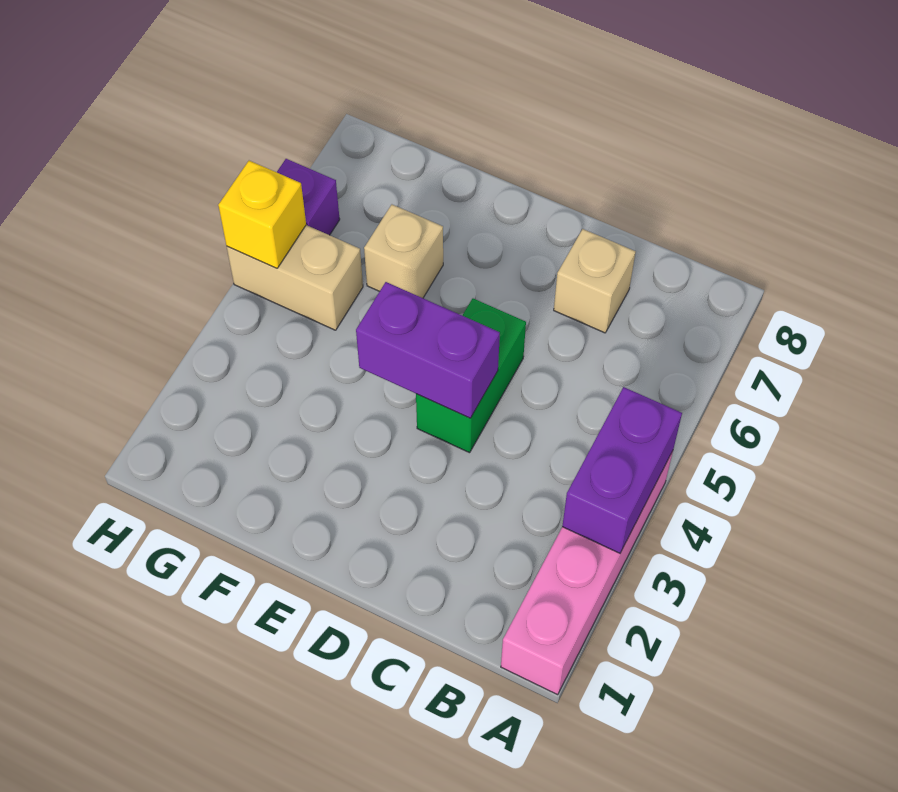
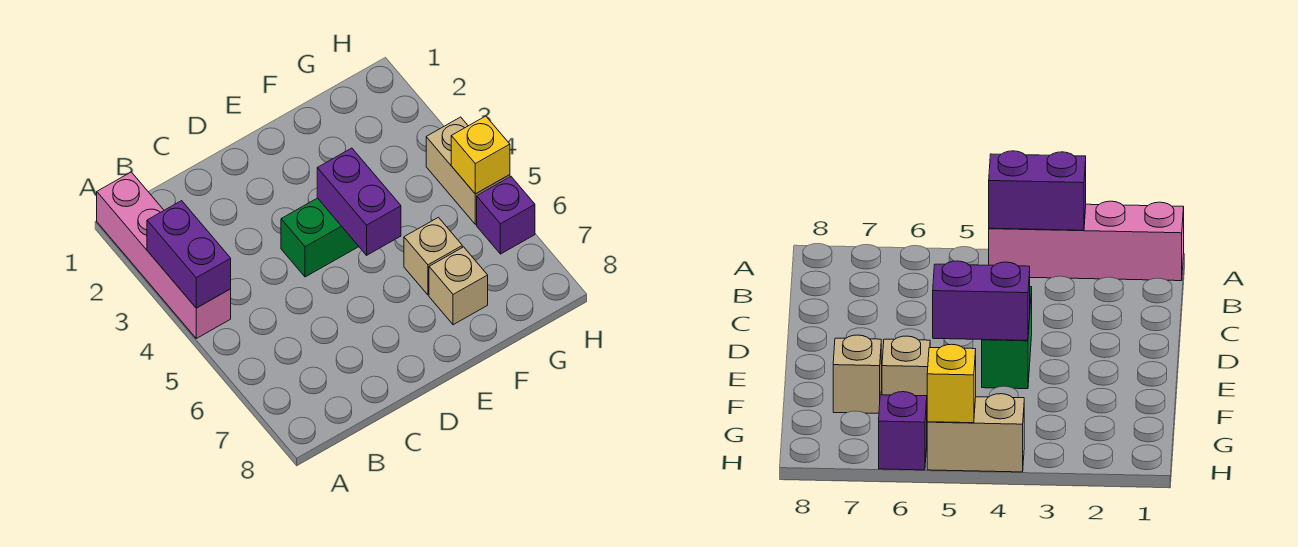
tan 1x1 brick [554,229,636,333] -> tan 1x1 brick moved to [429,247,488,325]
green 1x2 brick [416,299,526,453] -> green 1x2 brick turned to [281,198,359,277]
purple 1x2 brick [356,282,500,418] -> purple 1x2 brick turned to [317,148,401,255]
tan 1x2 brick [227,225,363,330] -> tan 1x2 brick turned to [426,117,510,224]

